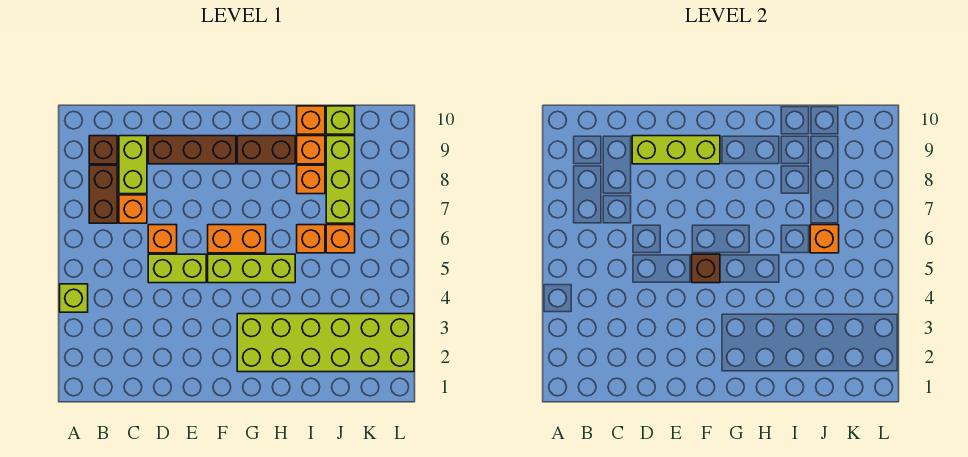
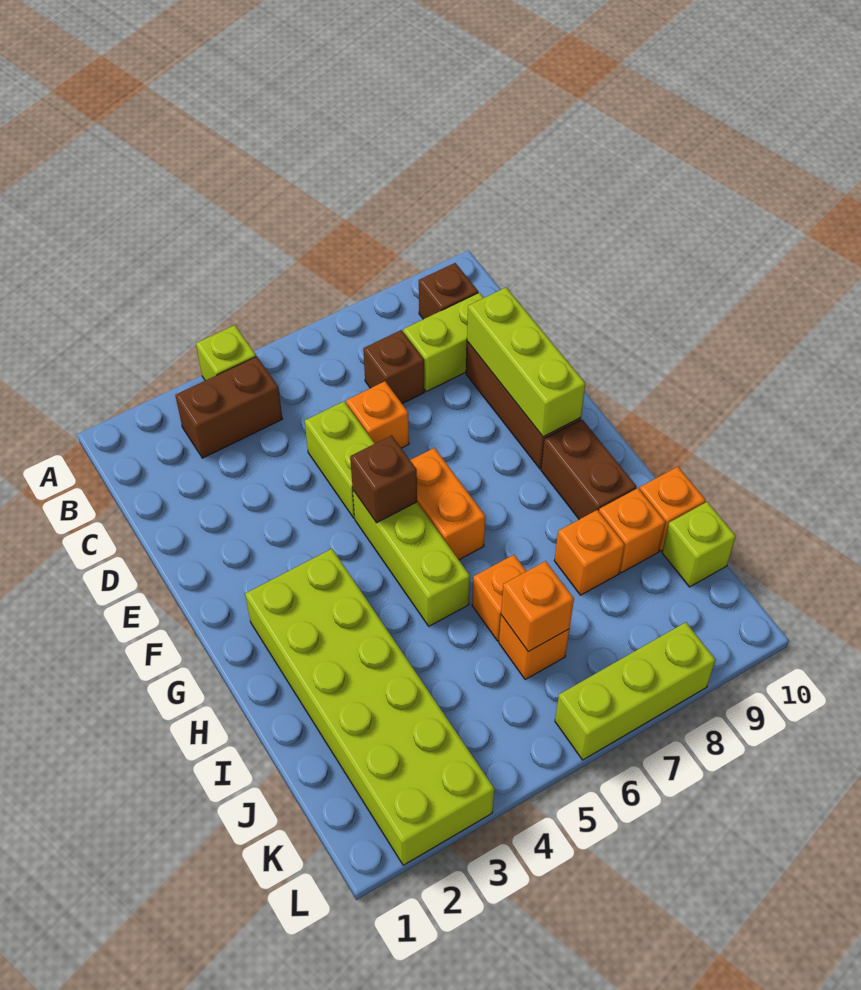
brown 1x2 brick [89,165,117,223] -> brown 1x2 brick moved to [175,356,282,458]
orange 1x1 brick [119,195,147,223] -> brown 1x1 brick [363,330,424,404]
lime 1x3 brick [326,136,355,223] -> lime 1x3 brick moved to [555,622,716,760]

